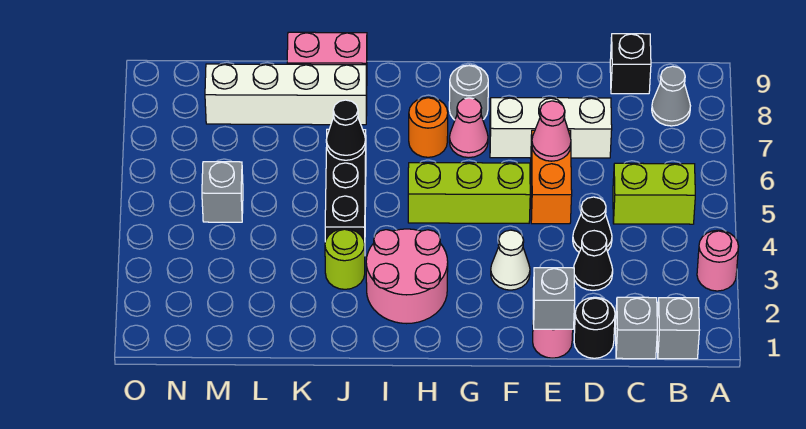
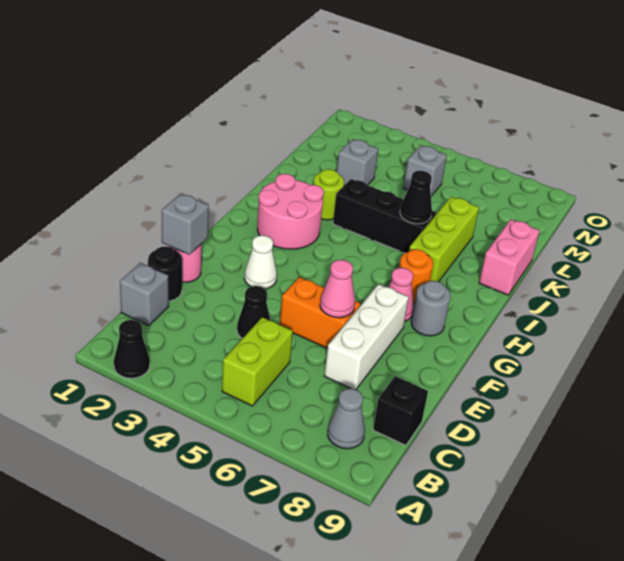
pink 1x1 round brick [697,230,739,291] -> none
grey 1x1 brick [657,298,699,359] -> grey 1x1 brick moved to [337,139,378,185]
black 1x1 cone [574,231,613,290] -> black 1x1 cone moved to [114,320,150,378]
lime 1x3 brick [408,163,530,223] -> lime 1x3 brick moved to [409,197,479,282]
white 1x4 brick [205,64,367,125] -> none

